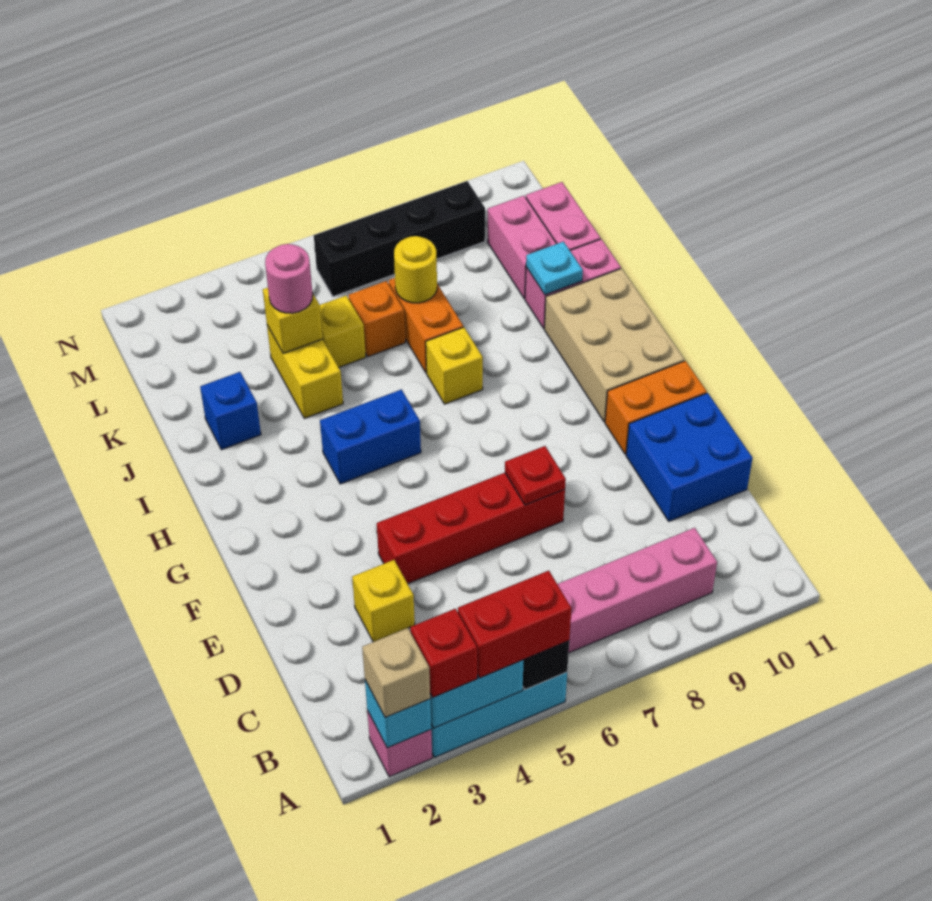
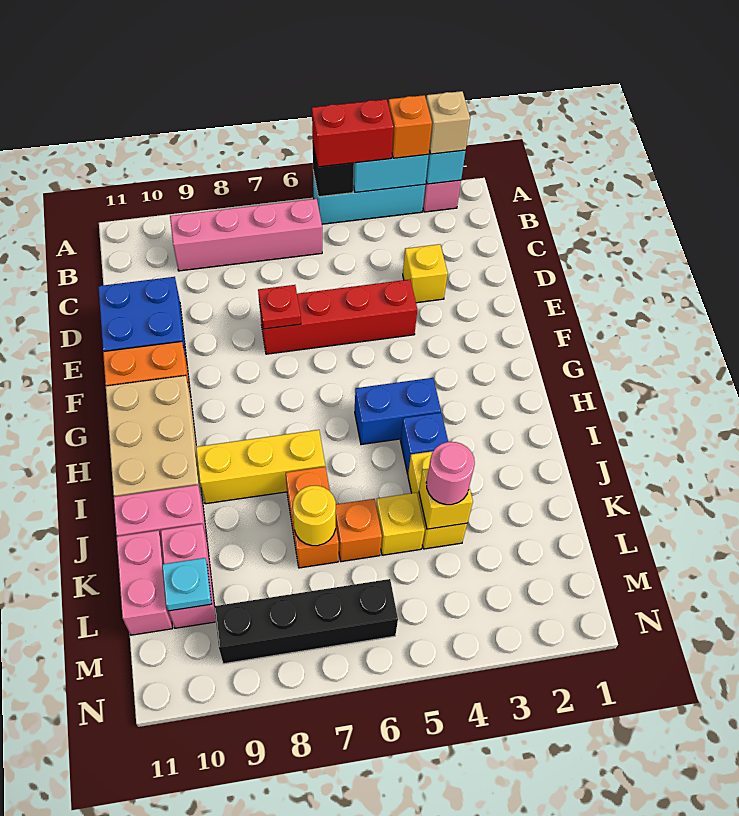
red 1x1 brick [410,609,477,697] -> orange 1x1 brick [388,95,432,158]
yellow 1x1 brick [426,327,483,404] -> yellow 1x3 brick [196,430,325,504]
blue 1x1 brick [200,372,261,450] -> blue 1x1 brick moved to [400,413,448,474]
cyan 1x1 plate [526,242,583,295] -> cyan 1x1 plate moved to [162,558,211,611]

